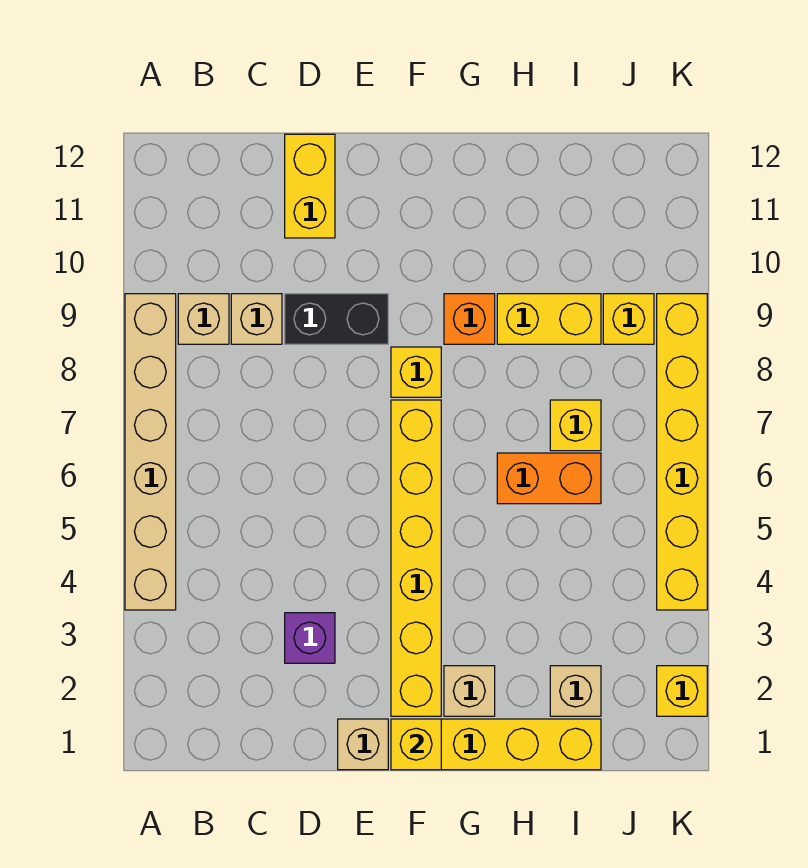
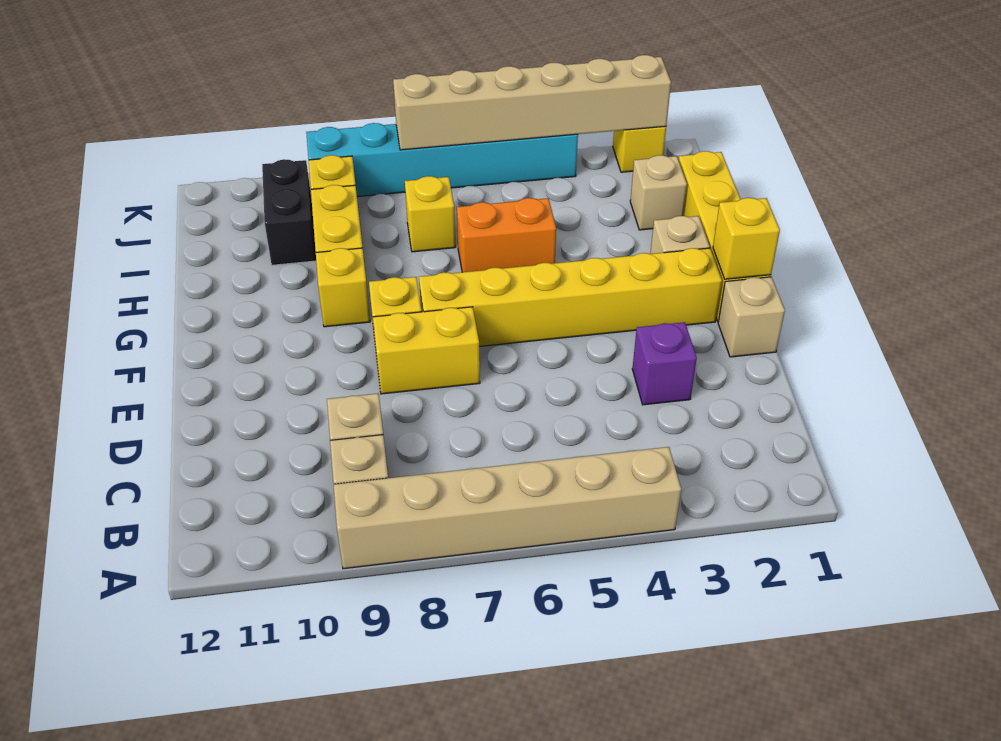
black 1x2 brick [285,294,388,344] -> black 1x2 brick moved to [262,159,316,265]
yellow 1x2 brick [285,134,335,238] -> yellow 1x2 brick moved to [373,307,480,394]
orange 1x1 brick [444,294,495,344] -> yellow 1x1 brick [316,248,370,327]
orange 1x2 brick [497,453,601,504] -> orange 1x2 brick turned to [457,198,556,272]
none -> tan 1x6 brick [393,55,671,150]
yellow 1x6 brick [657,294,707,610] -> cyan 1x6 brick [306,123,578,197]

